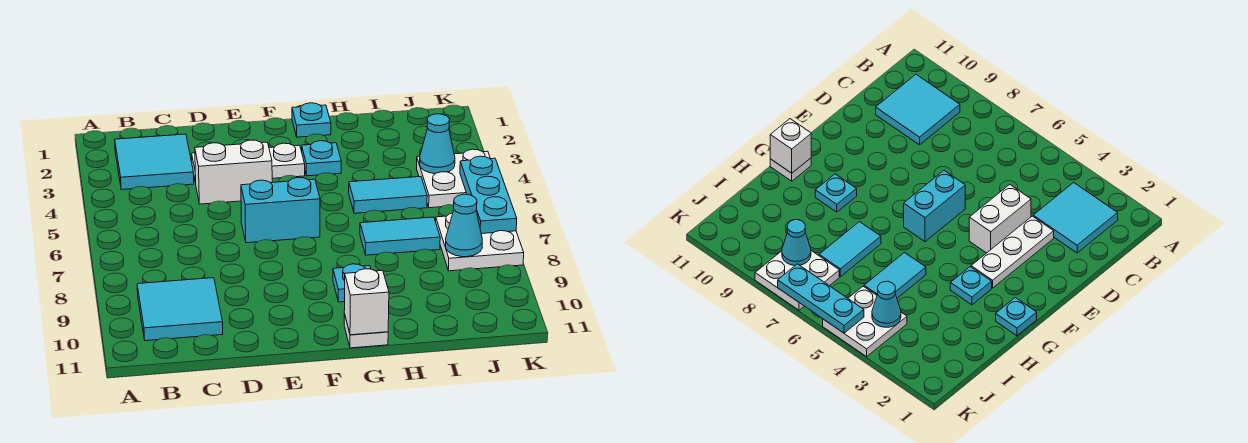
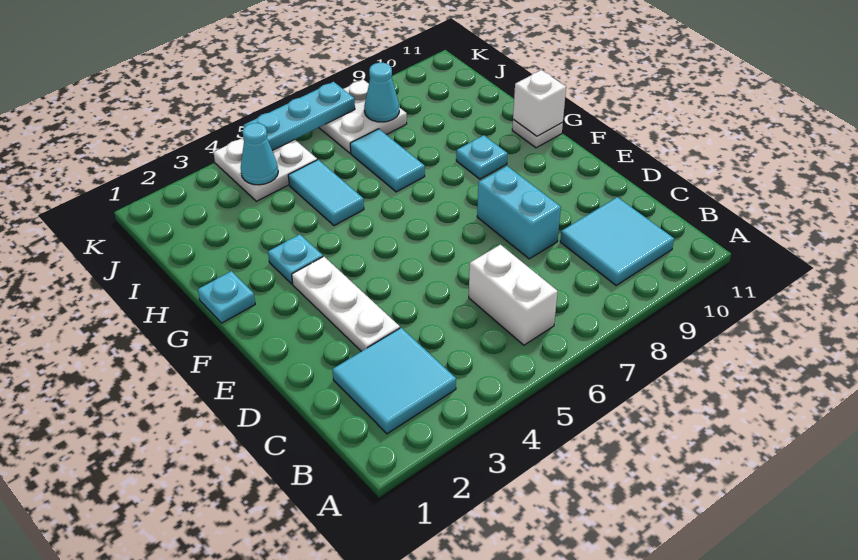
white 1x2 brick [195,140,272,204] -> white 1x2 brick moved to [469,245,558,345]
cyan 1x2 brick [241,177,320,243] -> cyan 1x2 brick moved to [477,166,561,259]

